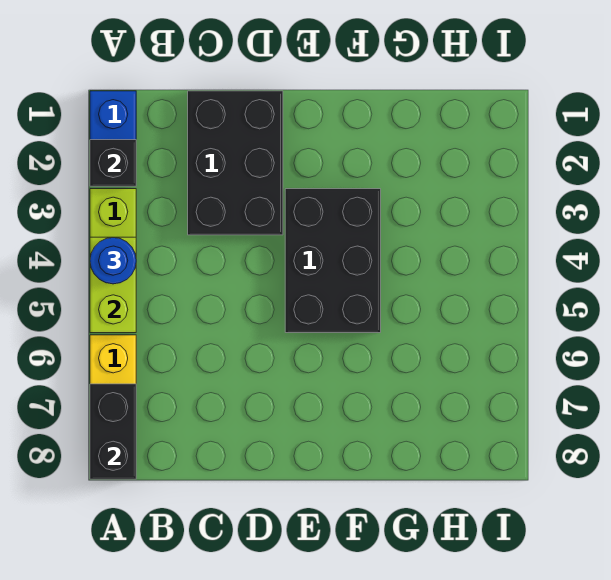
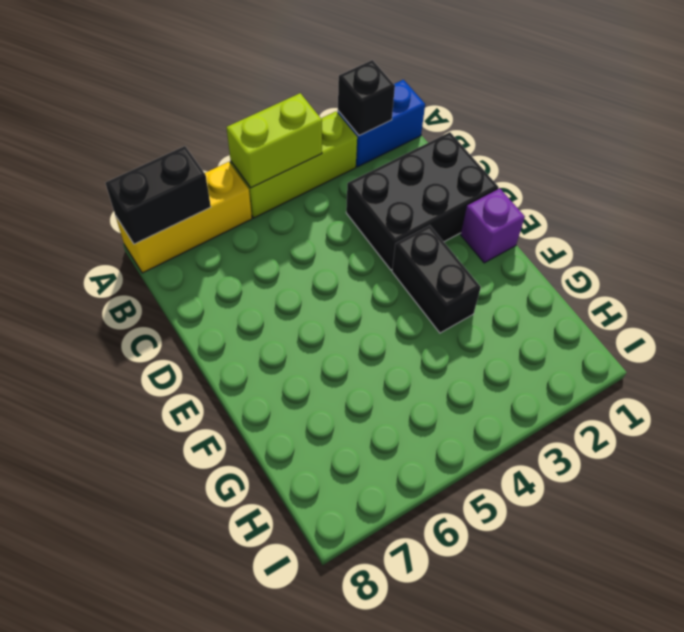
blue 1x1 round brick [90,237,136,284] -> none
none -> purple 1x1 brick [461,188,525,263]
black 2x3 brick [285,189,381,333] -> black 1x2 brick [392,225,481,333]

